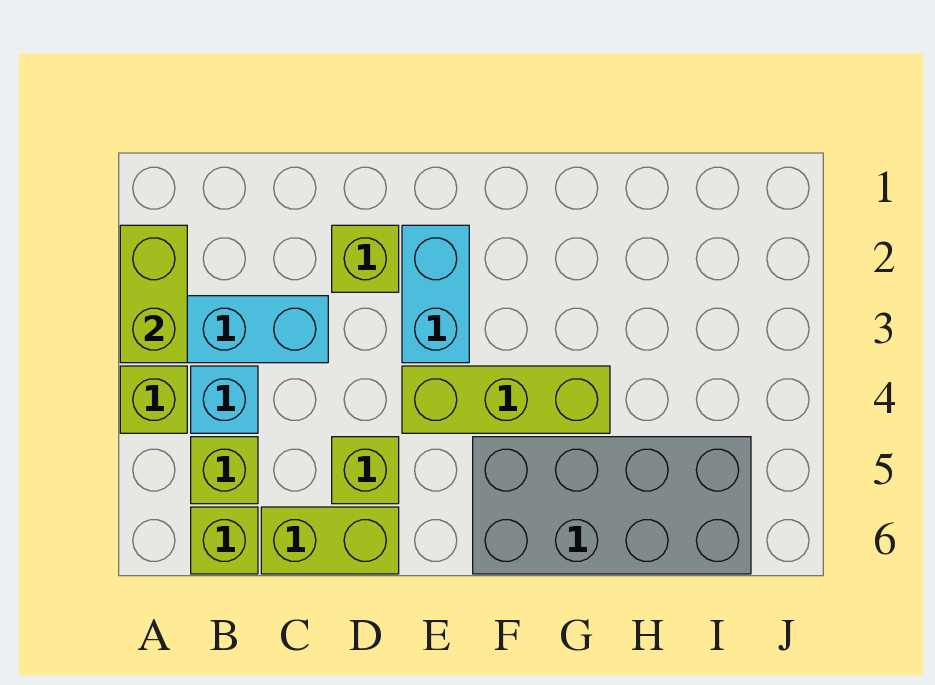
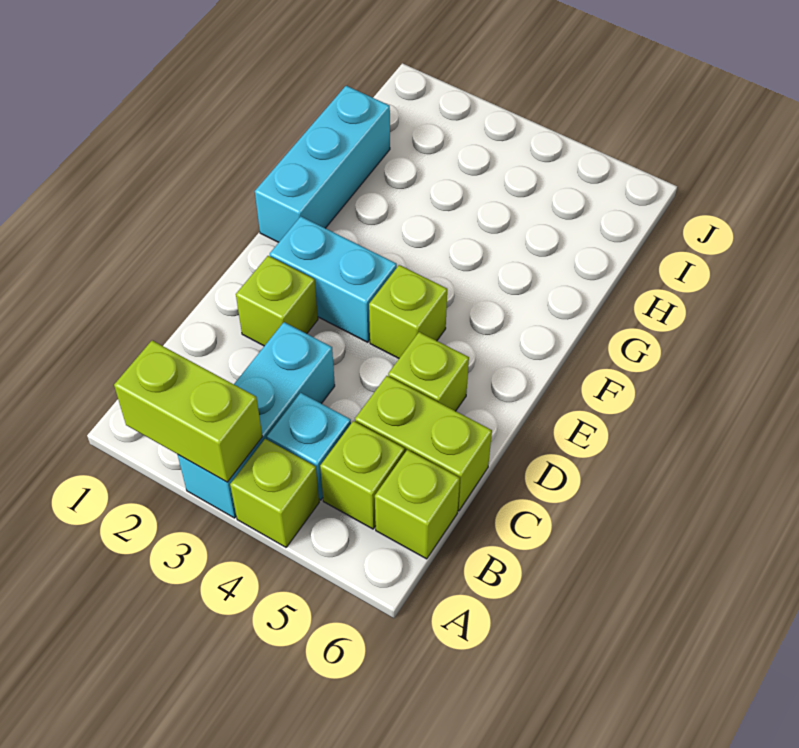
lime 1x2 brick [261,507,399,574] -> lime 1x2 brick turned to [355,376,492,511]
lime 1x3 brick [402,366,610,433] -> lime 1x1 brick [369,265,447,358]
none -> cyan 1x3 brick [255,86,390,242]
grey 2x4 brick [473,437,751,574] -> none

